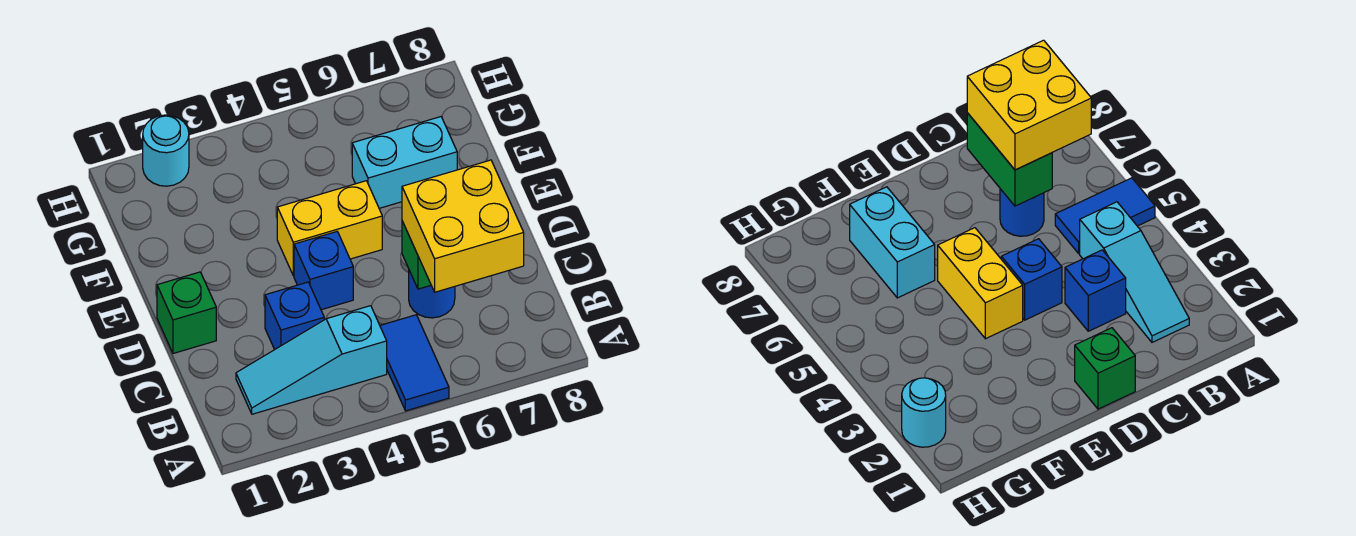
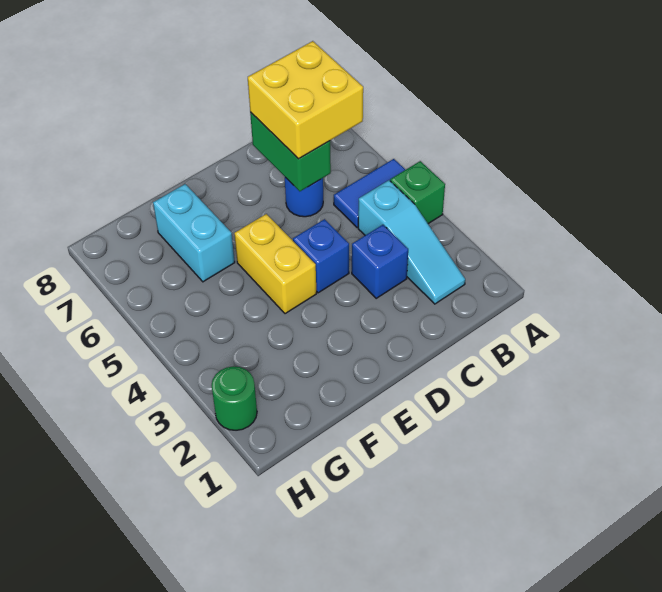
green 1x1 brick [157,272,216,353] -> green 1x1 brick moved to [390,161,445,224]
cyan 1x1 round brick [143,115,189,186] -> green 1x1 round brick [212,366,257,430]

